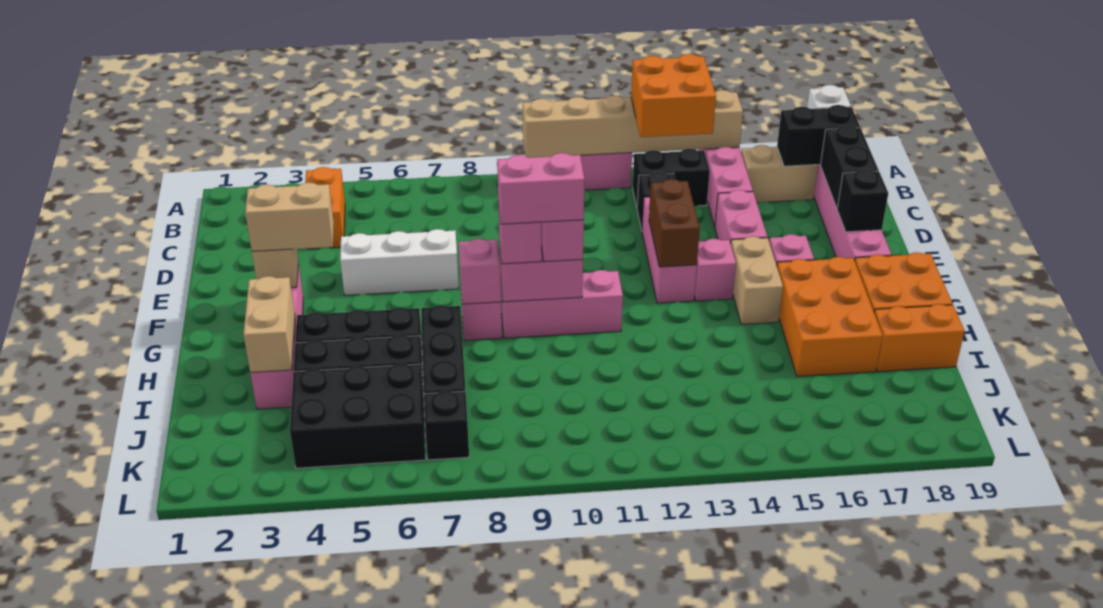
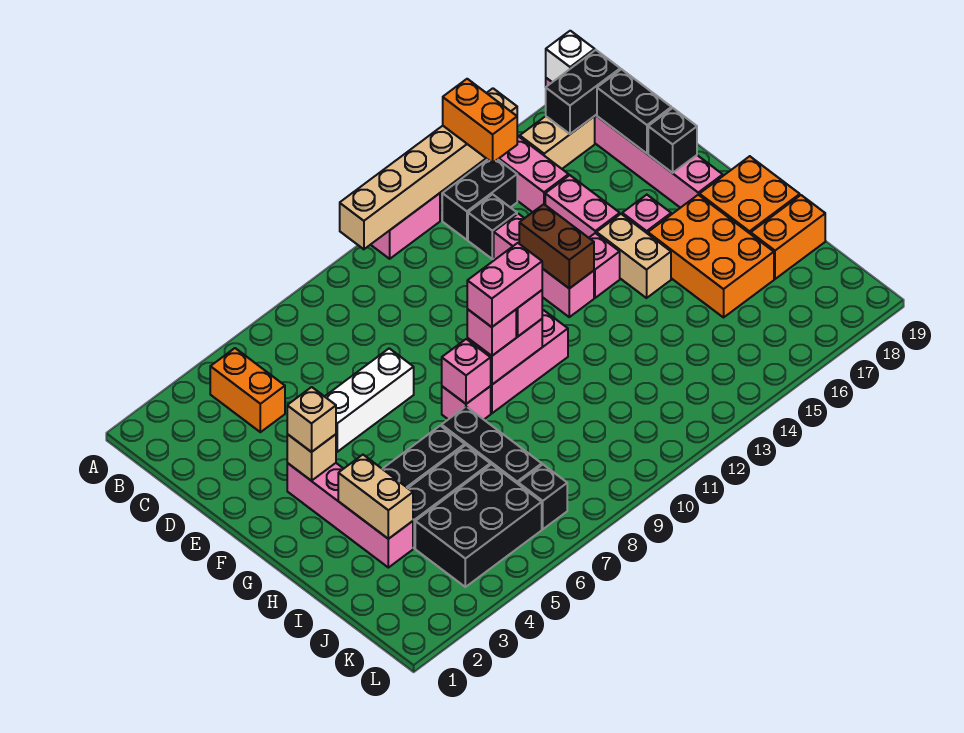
orange 2x2 brick [631,54,716,137] -> orange 1x2 brick [443,79,517,163]
tan 1x2 brick [245,183,334,251] -> tan 1x1 brick [287,387,336,452]

